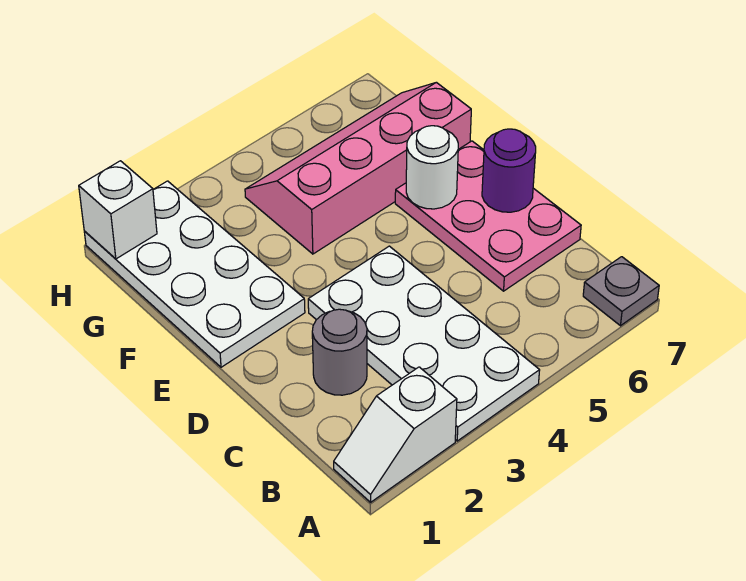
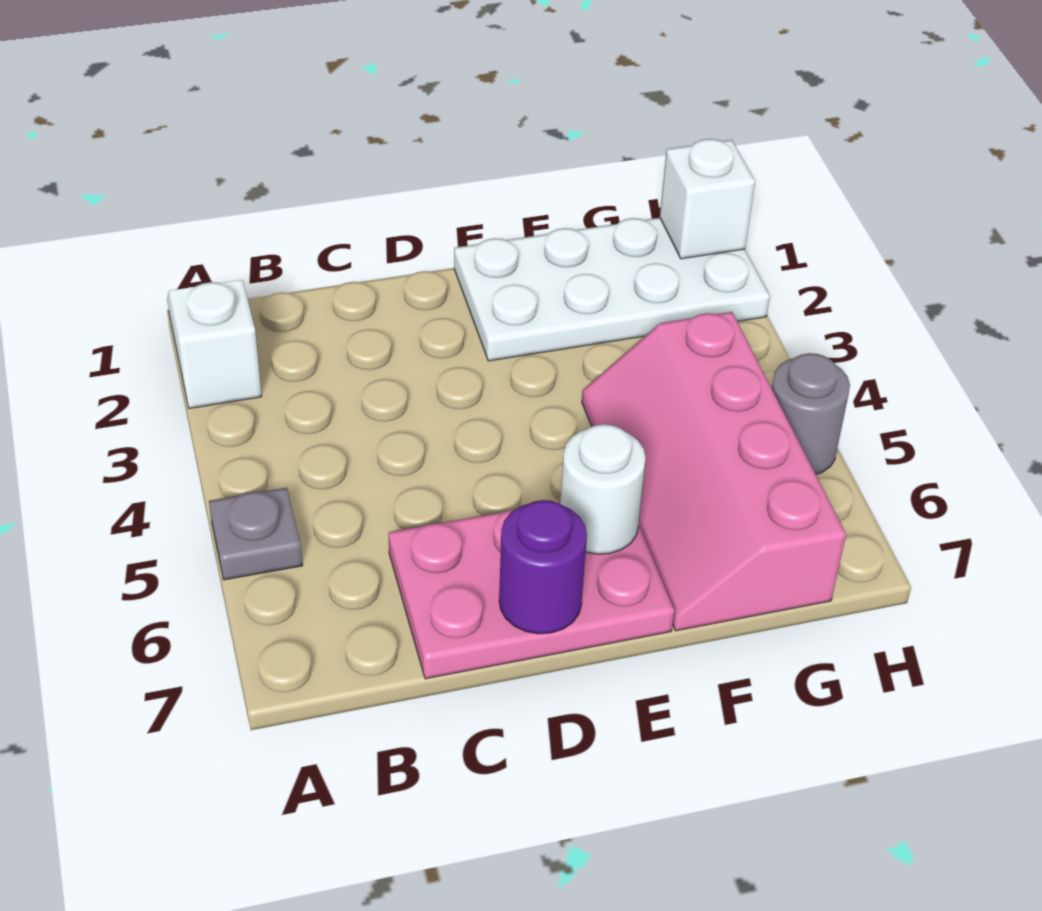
white 2x4 plate [308,246,540,441] -> none
grey 1x1 plate [583,257,659,326] -> grey 1x1 plate moved to [209,488,303,580]
grey 1x1 round brick [312,309,367,395] -> grey 1x1 round brick moved to [772,353,850,474]
pink 2x4 slope [245,82,471,254] -> pink 2x4 slope turned to [582,312,846,631]

